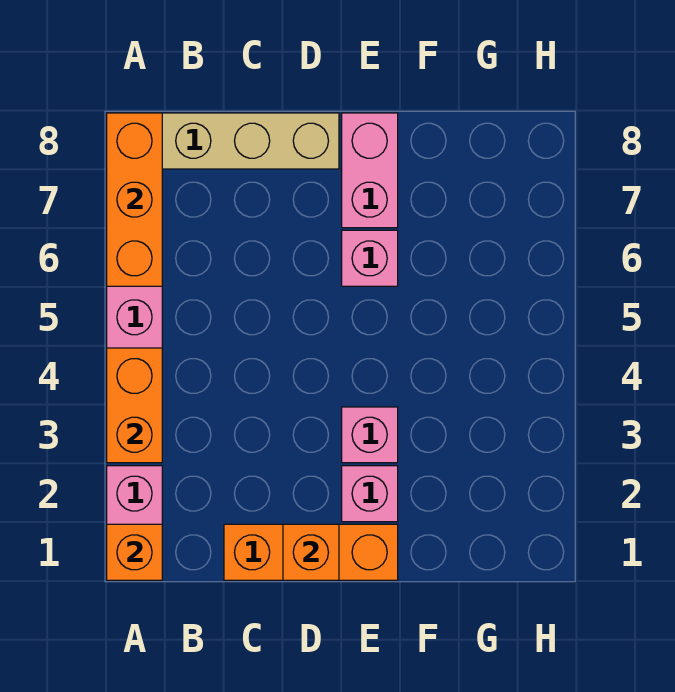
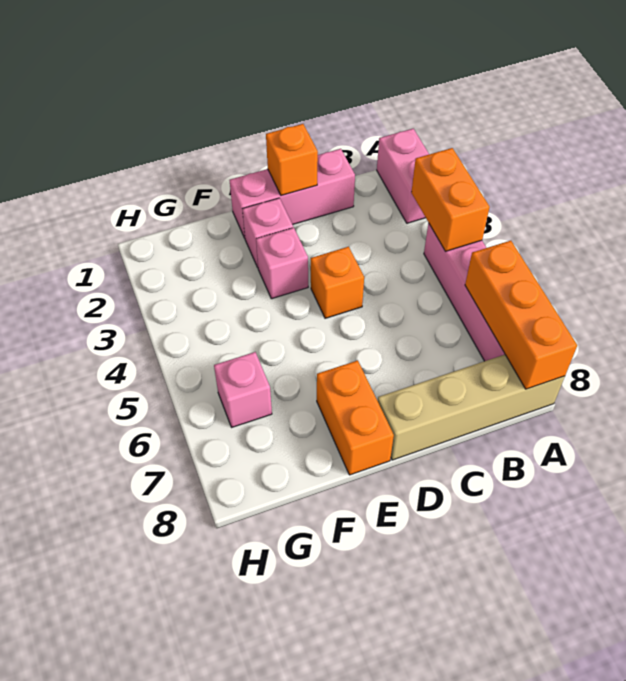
orange 1x1 brick [107,524,162,580] -> orange 1x1 brick moved to [311,247,364,318]
orange 1x3 brick [224,524,398,580] -> pink 1x3 brick [230,149,355,238]
pink 1x1 brick [342,230,398,286] -> pink 1x1 brick moved to [214,352,272,427]
pink 1x2 brick [342,113,398,228] -> orange 1x2 brick [317,360,394,475]

